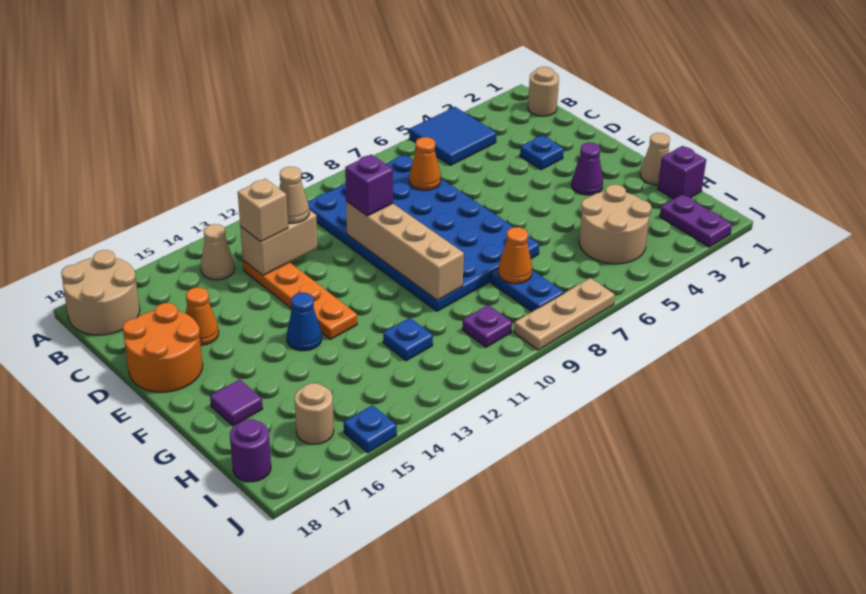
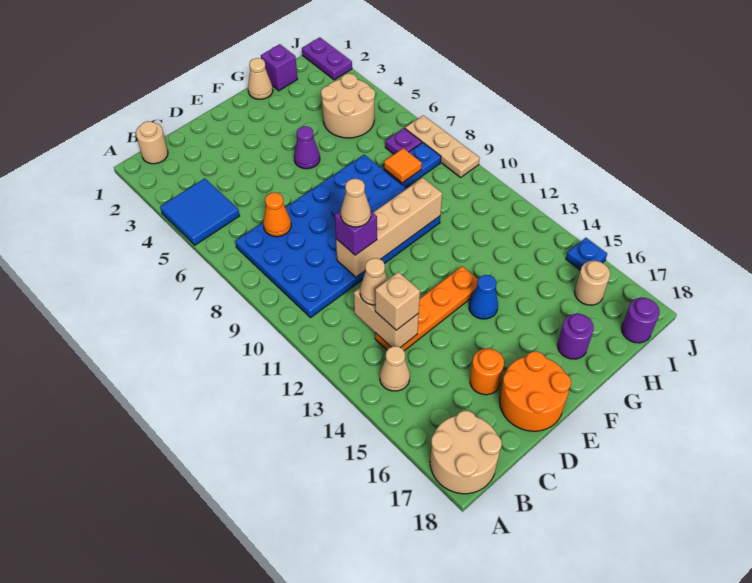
blue 1x1 plate [520,135,564,170] -> none
none -> tan 1x1 cone [341,179,371,227]
orange 1x1 cone [186,287,219,345] -> orange 1x1 round brick [470,348,504,395]
purple 1x1 cone [572,143,603,195] -> purple 1x1 cone moved to [294,126,320,169]
purple 1x1 tile [210,380,263,426] -> purple 1x1 round brick [557,314,594,359]
orange 1x1 cone [498,227,532,284] -> orange 1x1 tile [384,148,422,183]
blue 1x1 plate [383,318,433,361] -> none
purple 1x2 plate [660,194,732,247] -> purple 1x2 plate turned to [302,37,352,80]
purple 1x1 plate [462,305,512,347] -> purple 1x1 plate moved to [385,128,422,154]

